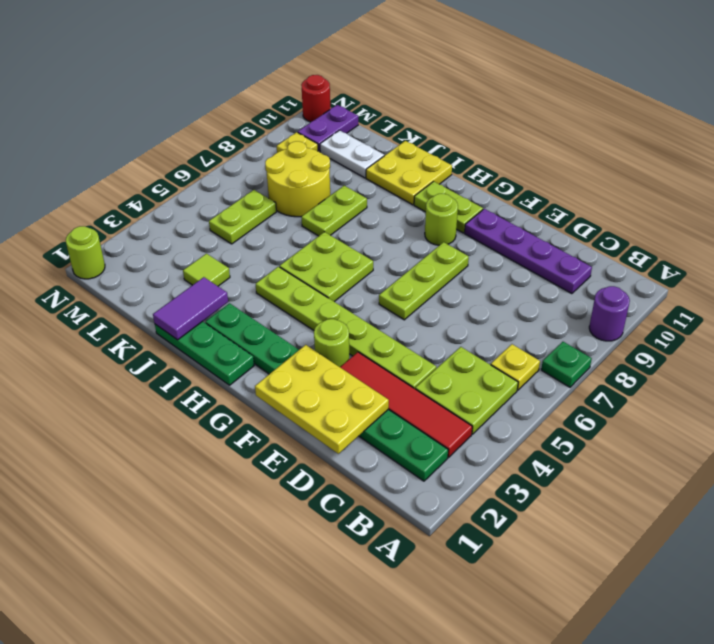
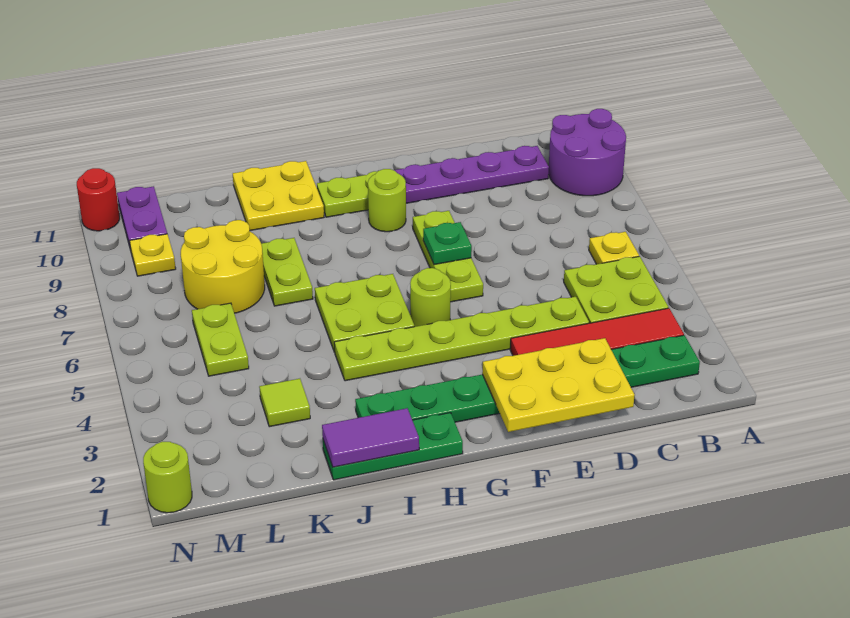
green 1x1 plate [541,342,592,387] -> green 1x1 plate moved to [423,222,472,265]
purple 1x1 round brick [589,286,630,341] -> purple 2x2 round brick [549,109,626,196]
lime 1x1 round brick [314,319,349,367] -> lime 1x1 round brick moved to [410,268,451,327]
purple 1x2 tile [153,277,228,340] -> purple 1x2 tile turned to [322,408,419,467]
white 1x2 plate [320,130,384,178] -> none

